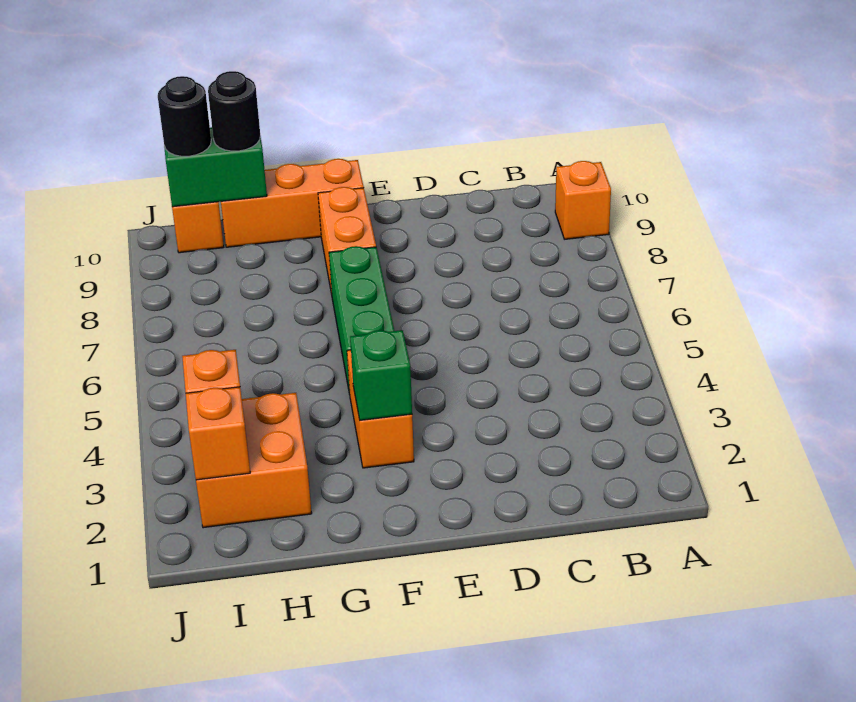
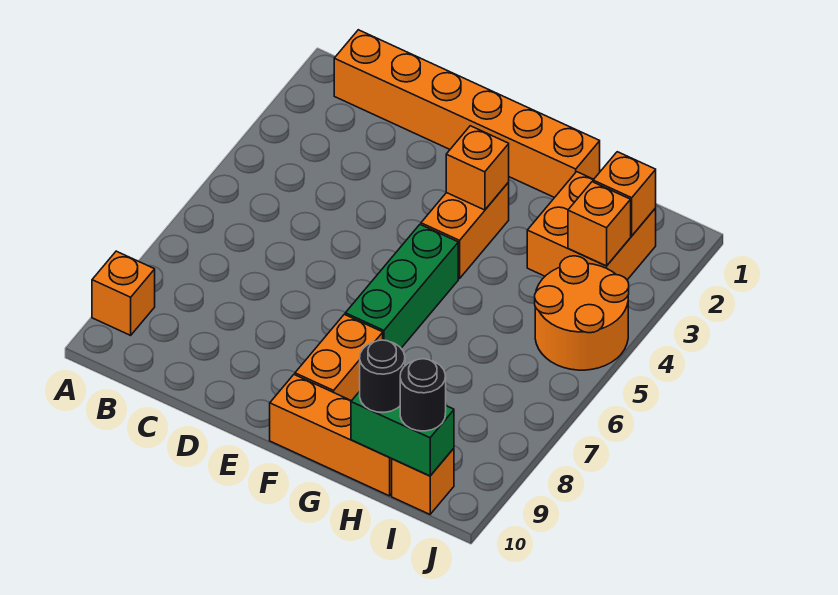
none -> orange 1x6 brick [334,30,600,198]
green 1x1 brick [350,330,412,420] -> orange 1x1 brick [446,126,509,210]
none -> orange 2x2 round brick [535,256,629,370]

